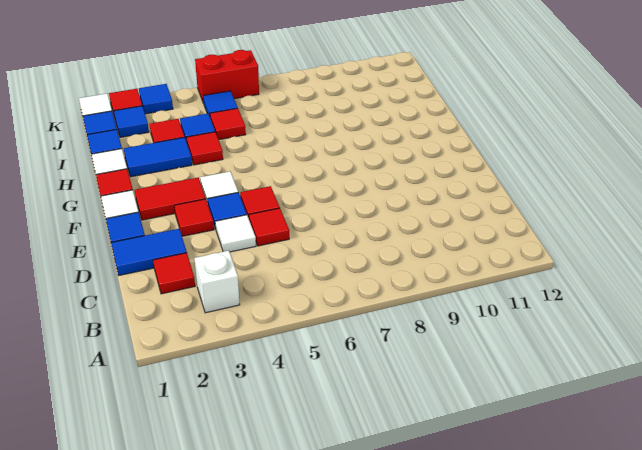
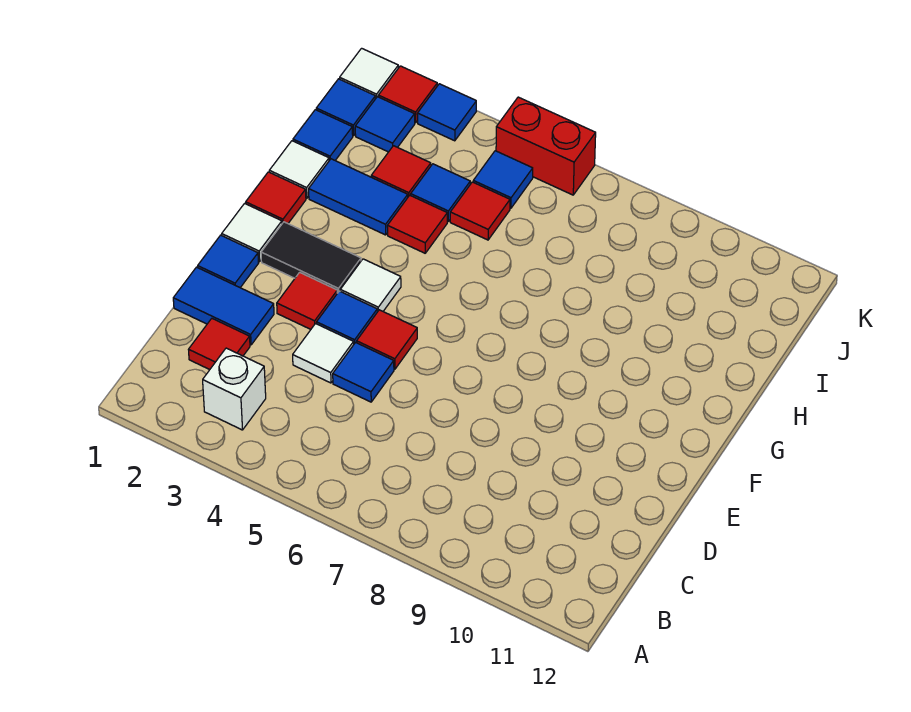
red 1x1 tile [249,208,289,246] -> blue 1x1 tile [333,343,394,402]
red 1x2 tile [135,178,206,220] -> black 1x2 tile [261,222,361,293]

